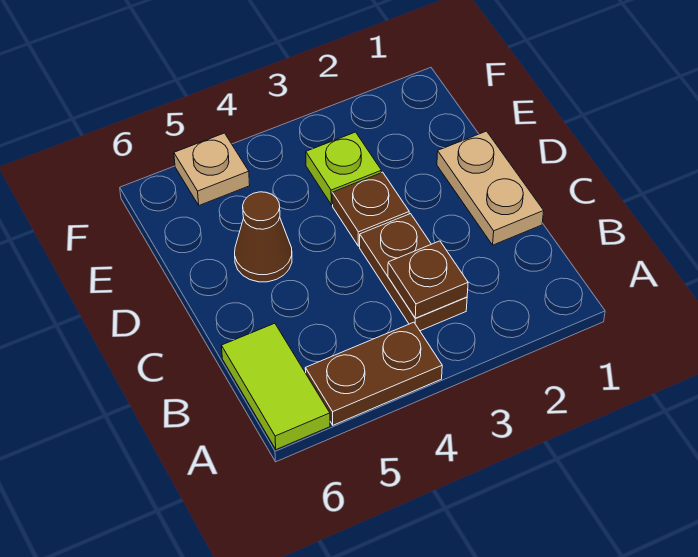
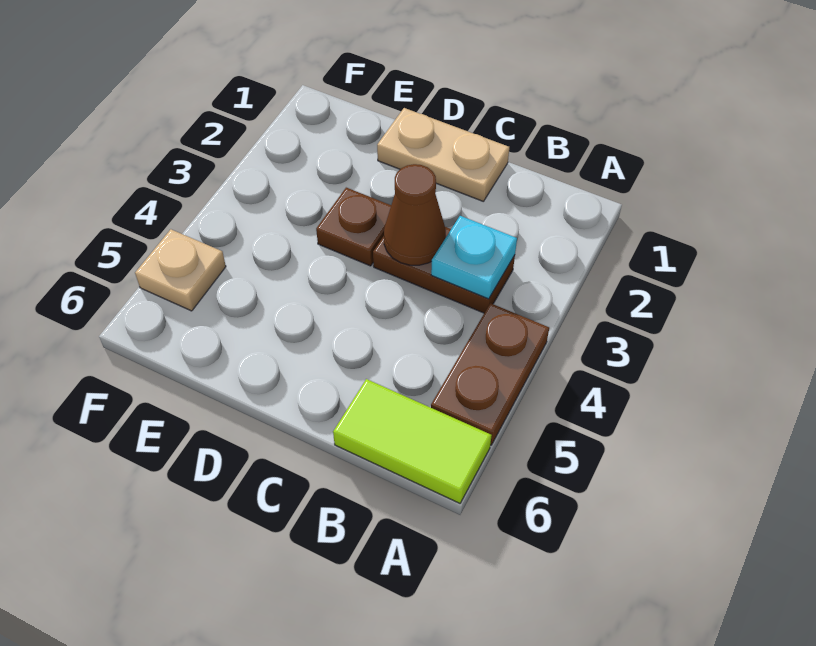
brown 1x1 plate [388,241,468,318] -> cyan 1x1 plate [431,216,517,299]
brown 1x1 cone [235,192,292,282] -> brown 1x1 cone moved to [384,164,446,265]
lime 1x1 plate [306,132,381,205] -> none

